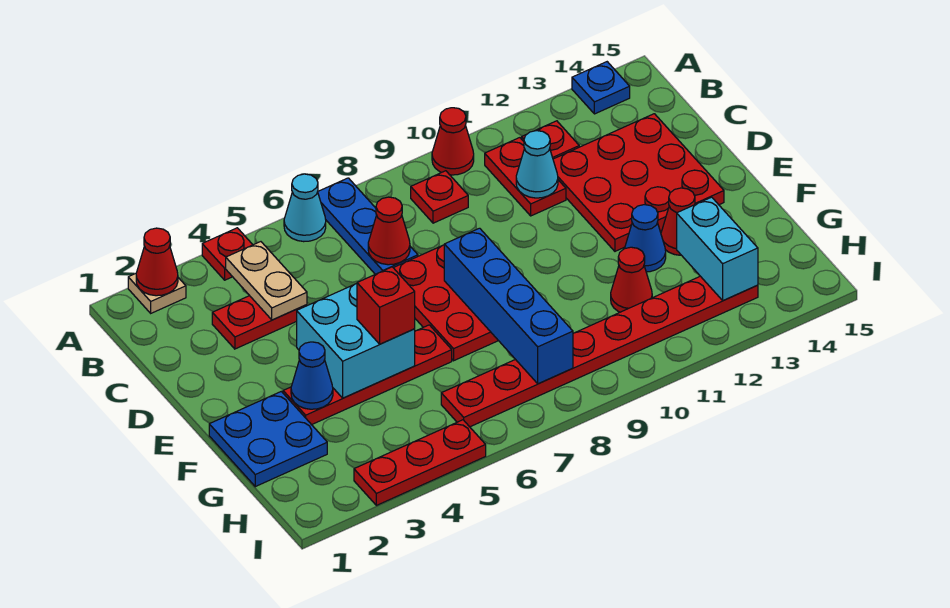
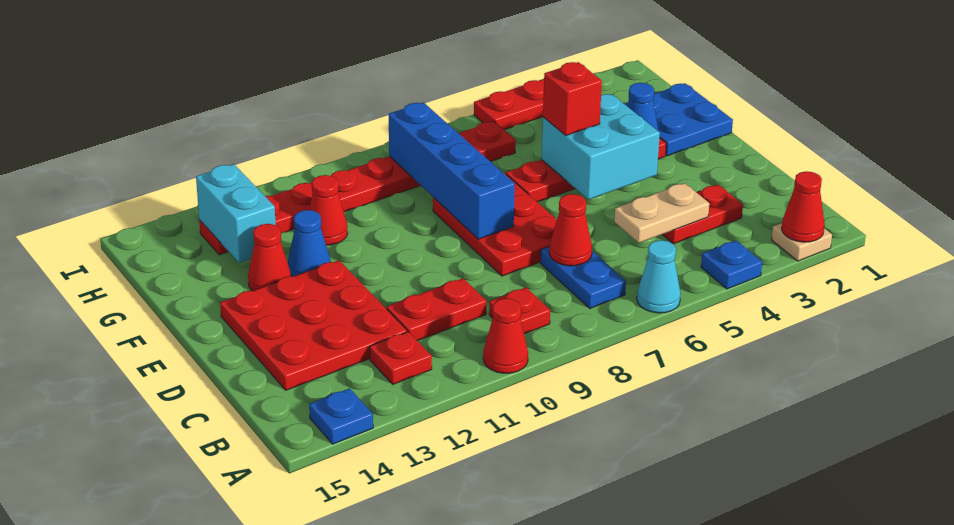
red 1x1 plate [202,228,253,280] -> blue 1x1 plate [701,241,762,289]
blue 1x3 plate [318,178,418,274] -> blue 1x2 plate [540,247,626,308]
tan 1x2 plate [226,242,307,320] -> tan 1x2 plate turned to [614,183,709,243]
red 1x2 plate [485,138,566,216] -> red 1x2 plate turned to [387,278,486,341]
cyan 1x1 cone [516,131,558,198] -> none

